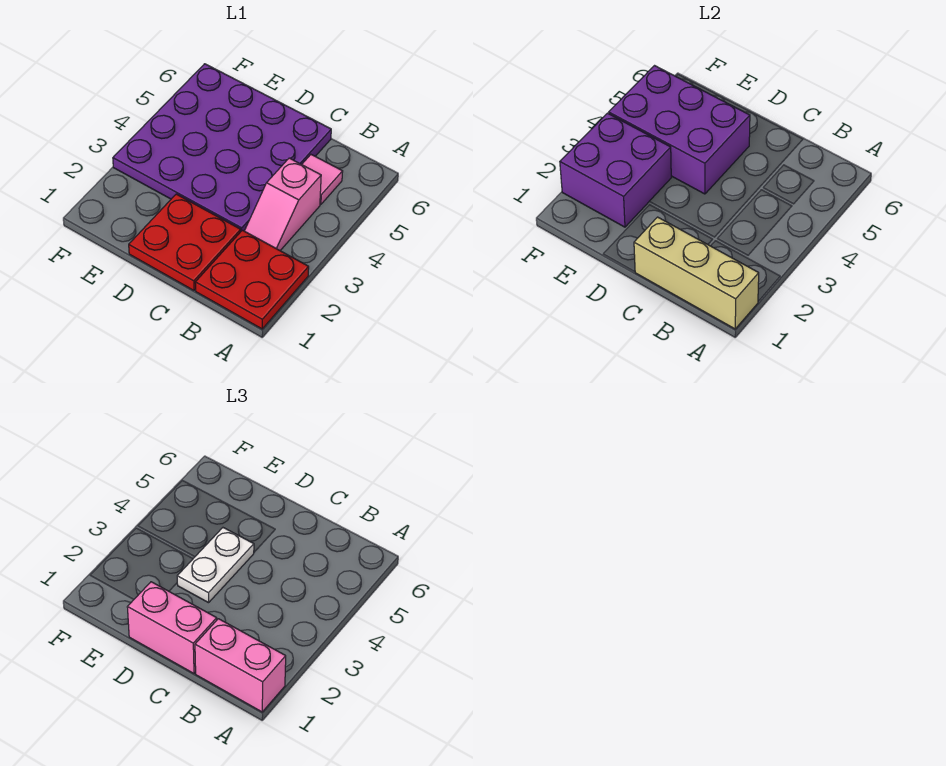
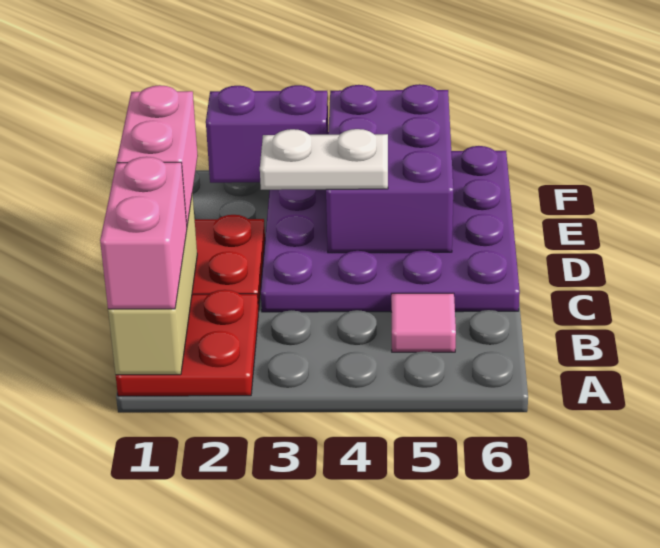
pink 1x2 slope [245,158,321,250] -> none
purple 2x2 brick [560,113,671,227] -> purple 1x2 brick [206,85,328,183]

